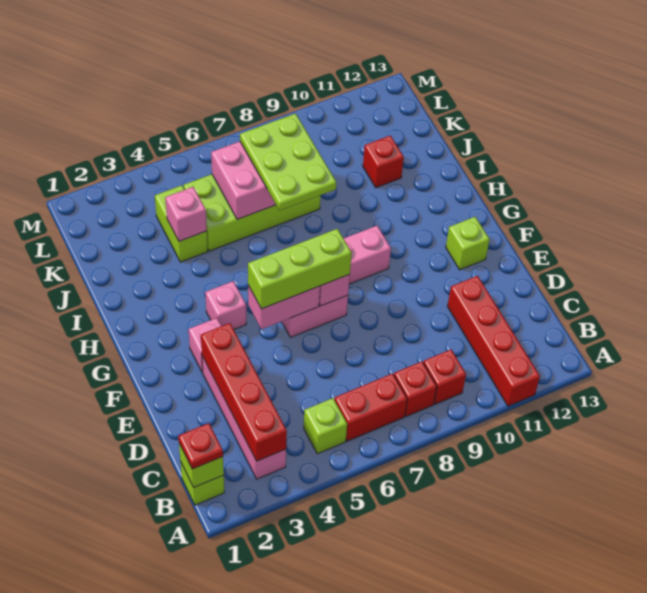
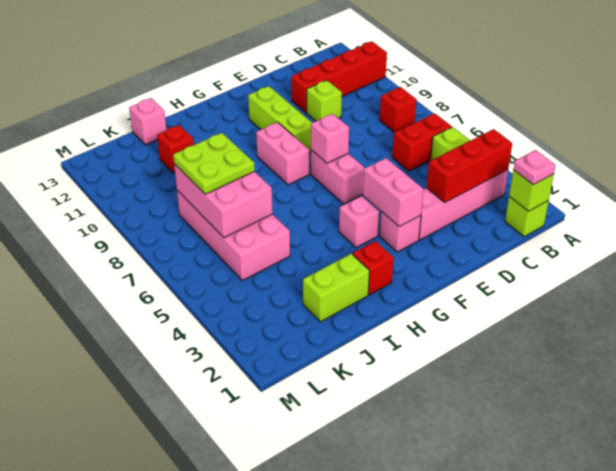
red 1x1 plate [178,423,223,469] -> pink 1x1 plate [513,150,556,185]
red 1x4 brick [201,323,287,461] -> red 1x3 brick [427,129,512,202]
red 1x2 brick [335,374,407,441] -> red 1x2 brick turned to [392,113,452,171]
red 1x1 brick [423,350,466,404] -> red 1x1 brick moved to [353,241,394,295]
pink 1x2 brick [248,286,320,329] -> pink 1x2 brick moved to [363,158,423,227]
lime 1x3 brick [248,229,352,309] -> lime 1x3 brick moved to [248,86,312,153]
lime 1x1 brick [446,217,490,270] -> lime 1x1 brick moved to [307,80,342,121]
lime 2x3 plate [240,114,336,211] -> lime 2x2 plate [173,133,255,194]
lime 1x2 brick [155,185,208,262] -> lime 1x2 brick moved to [303,254,370,322]
pink 1x1 brick [165,187,207,241] -> pink 1x1 brick moved to [129,98,166,145]
lime 2x4 brick [183,174,321,251] -> pink 2x4 brick [177,190,290,281]

